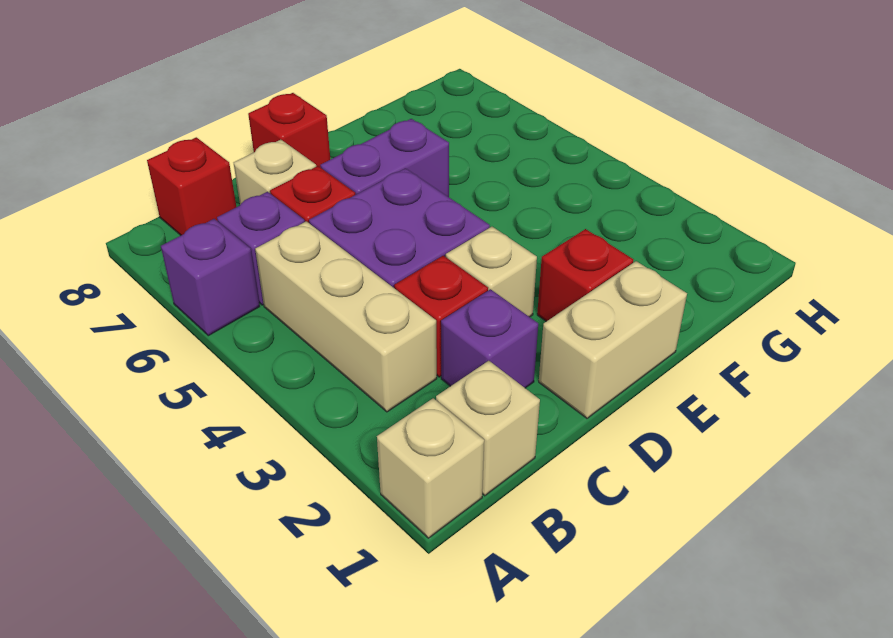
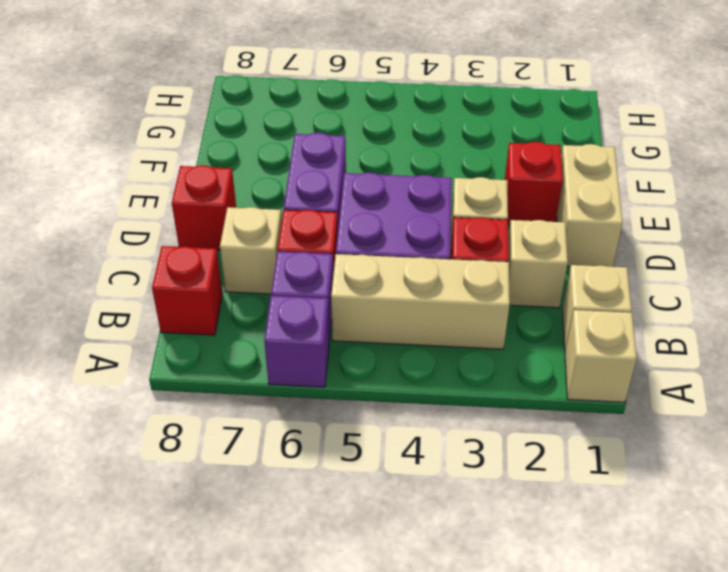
purple 1x1 brick [441,289,538,388] -> tan 1x1 brick [508,220,568,308]

